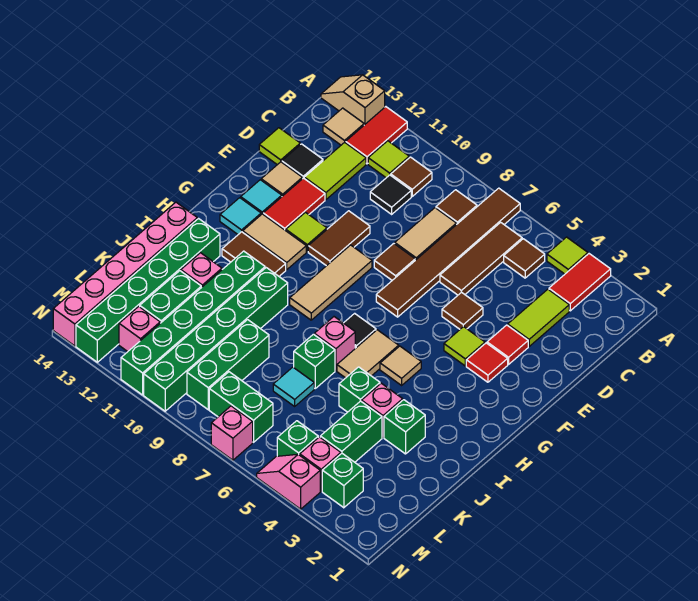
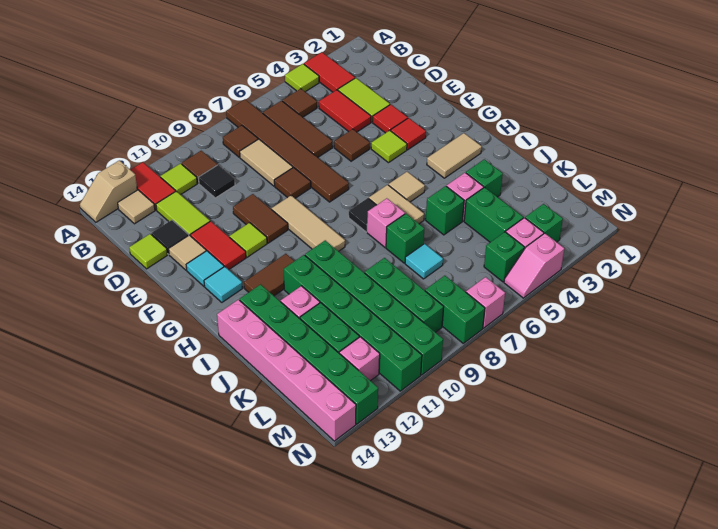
none -> red 1x2 tile [319,90,371,132]
tan 1x2 tile [243,214,306,270] -> tan 1x2 tile moved to [427,133,482,178]
green 1x2 brick [209,372,273,442] -> green 1x2 brick turned to [425,276,485,343]

